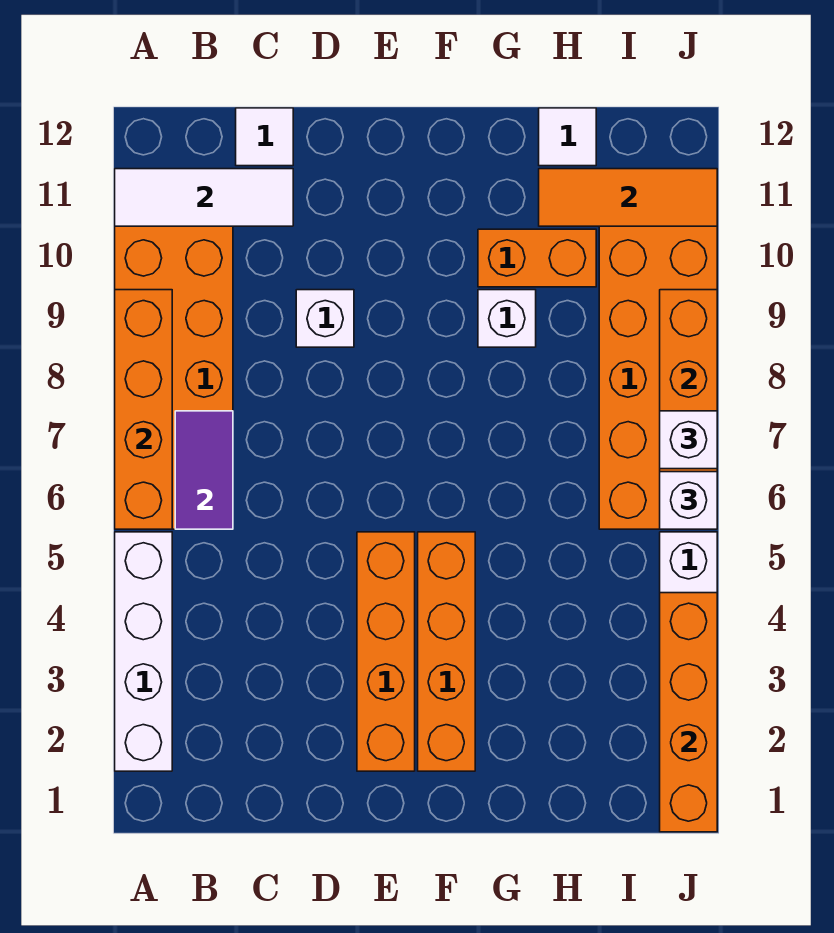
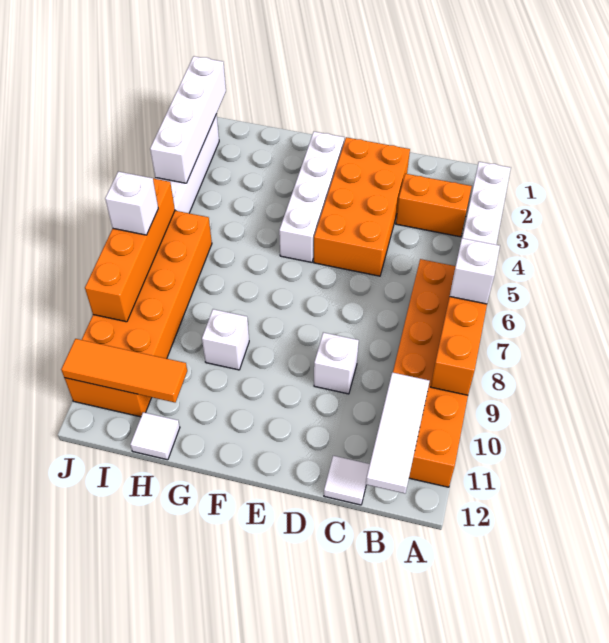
white 1x3 tile [115,169,293,226] -> white 1x3 tile turned to [366,372,430,493]
purple 1x2 tile [175,411,233,529] -> none
orange 1x4 brick [357,532,415,771] -> orange 2x4 brick [314,137,410,276]
orange 1x4 brick [418,532,475,771] -> white 1x4 brick [279,132,344,262]
orange 1x2 brick [478,229,596,287] -> orange 1x2 brick moved to [396,174,472,237]
orange 1x4 brick [660,593,717,832] -> white 1x4 brick [150,56,226,183]
white 1x1 brick [660,472,717,529] -> white 1x1 brick moved to [450,238,500,304]

